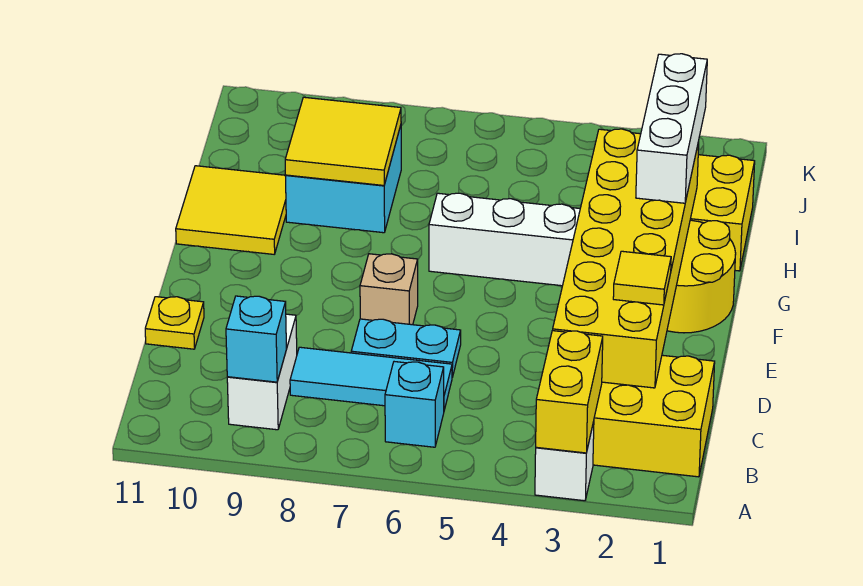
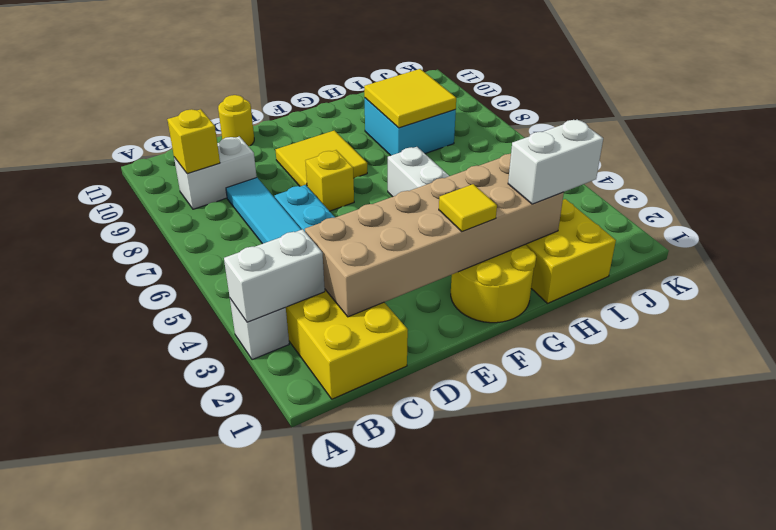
yellow 1x2 brick [536,331,603,453] -> white 1x2 brick [224,229,325,322]
cyan 1x1 brick [385,362,444,447] -> none
cyan 1x1 brick [226,296,286,382] -> yellow 1x1 brick [167,109,220,174]
yellow 2x6 brick [553,129,699,388] -> tan 2x6 brick [305,154,564,317]
yellow 1x1 tile [613,251,671,305] -> yellow 1x1 tile moved to [439,184,497,231]
yellow 1x1 plate [145,297,204,349] -> yellow 1x1 round brick [218,95,254,146]
tan 1x1 brick [360,254,418,325] -> yellow 1x1 brick [306,150,354,211]
white 1x3 brick [636,54,707,203] -> white 1x2 brick [508,119,603,204]
yellow 2x2 tile [176,166,286,254] -> yellow 2x2 tile moved to [276,130,367,186]

